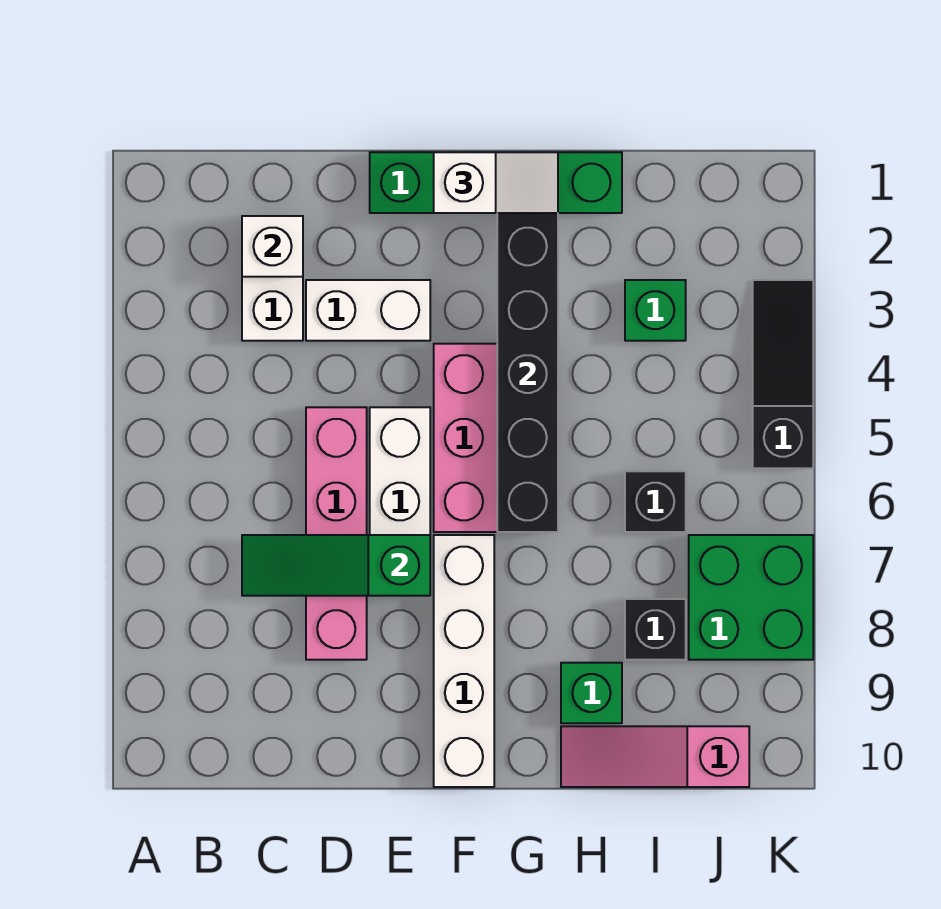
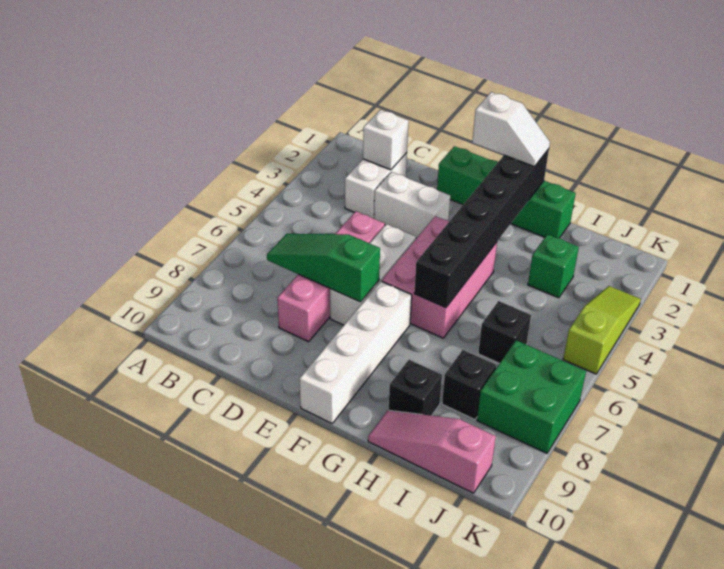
green 1x1 brick [561,663,622,723] -> black 1x1 brick [389,360,442,416]
black 1x3 slope [753,280,813,468] -> lime 1x3 slope [563,286,641,374]

